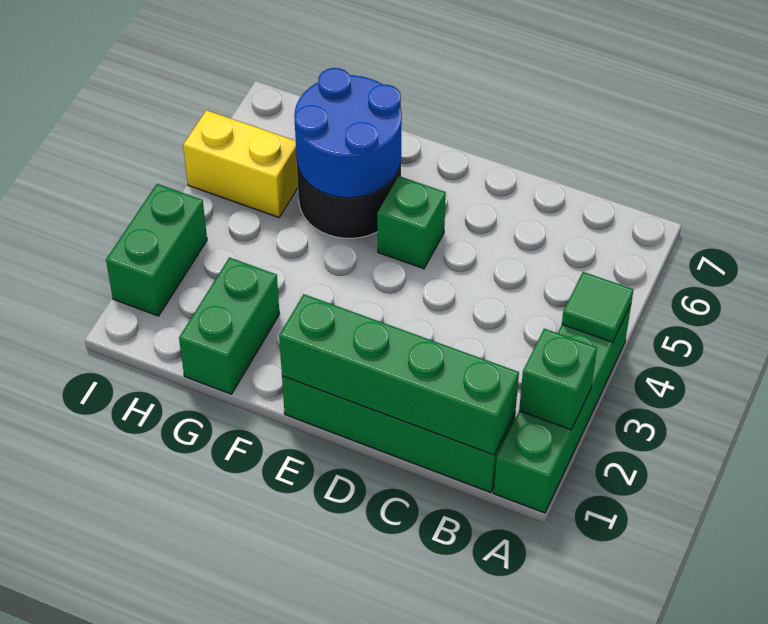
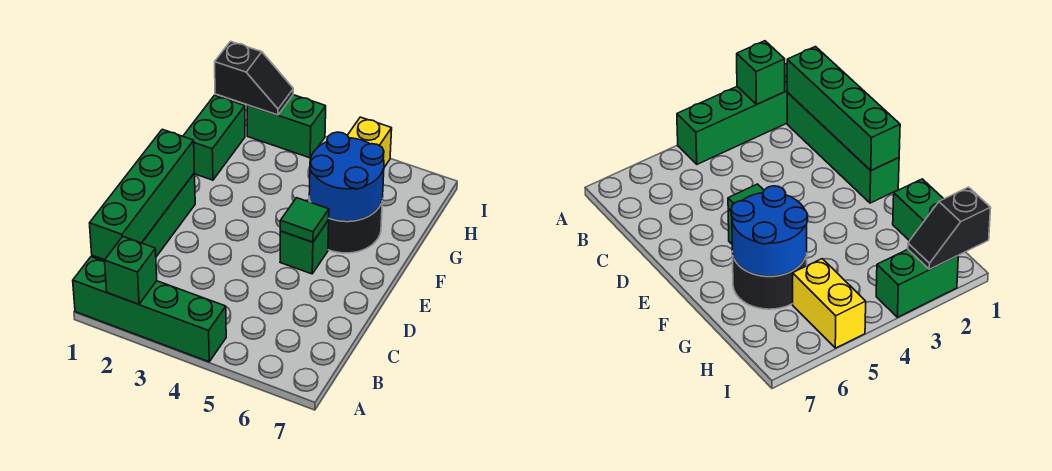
green 1x1 tile [562,272,634,342] -> green 1x1 tile moved to [280,198,329,242]
green 1x2 brick [179,257,280,394] -> green 1x2 brick turned to [183,95,245,180]
none -> black 1x2 slope [215,41,293,115]

